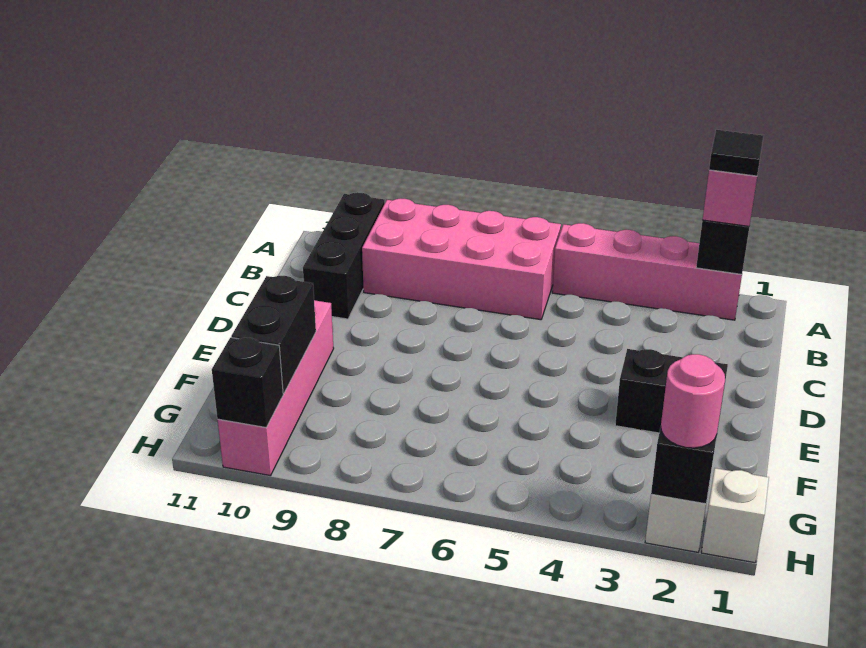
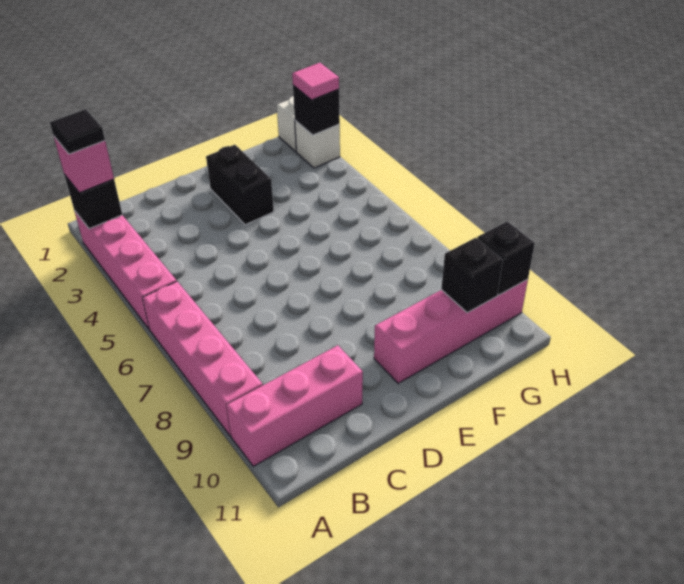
pink 2x4 brick [362,198,561,320] -> pink 1x4 brick [142,281,263,436]
black 1x3 brick [303,192,385,319] -> pink 1x3 brick [226,345,363,466]
black 1x2 brick [231,276,316,393] -> black 1x1 brick [441,238,503,313]
pink 1x1 round brick [661,354,725,448] -> pink 1x1 tile [292,63,339,100]

